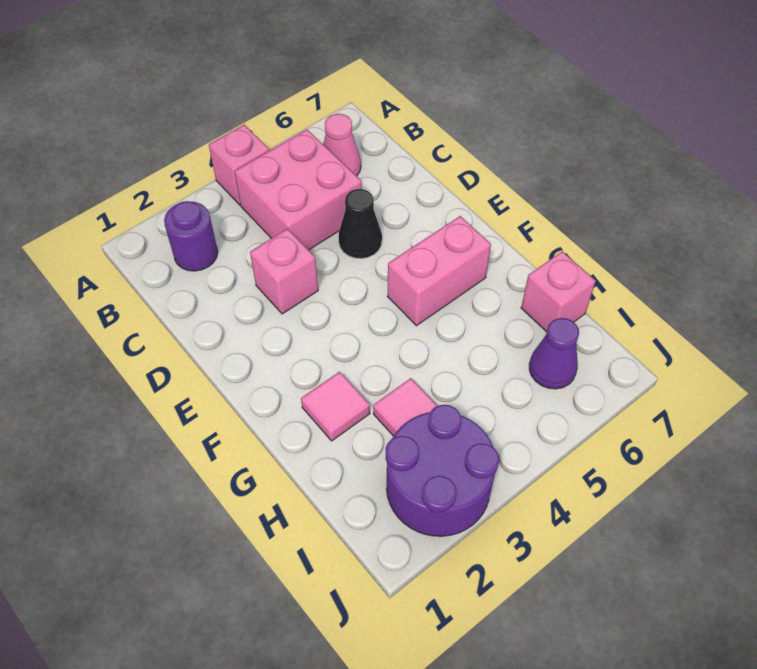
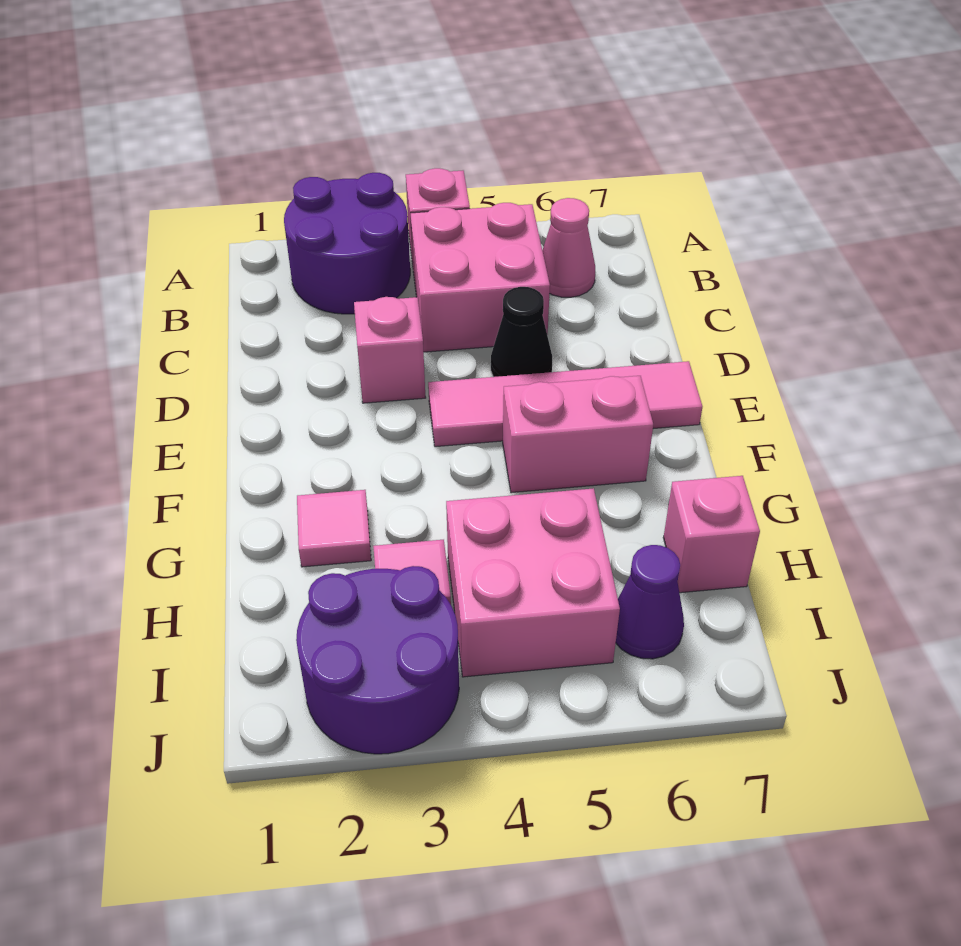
purple 1x1 round brick [164,201,218,271] -> purple 2x2 round brick [284,173,410,314]
none -> pink 1x4 tile [428,361,702,447]
none -> pink 2x2 brick [446,488,620,677]

